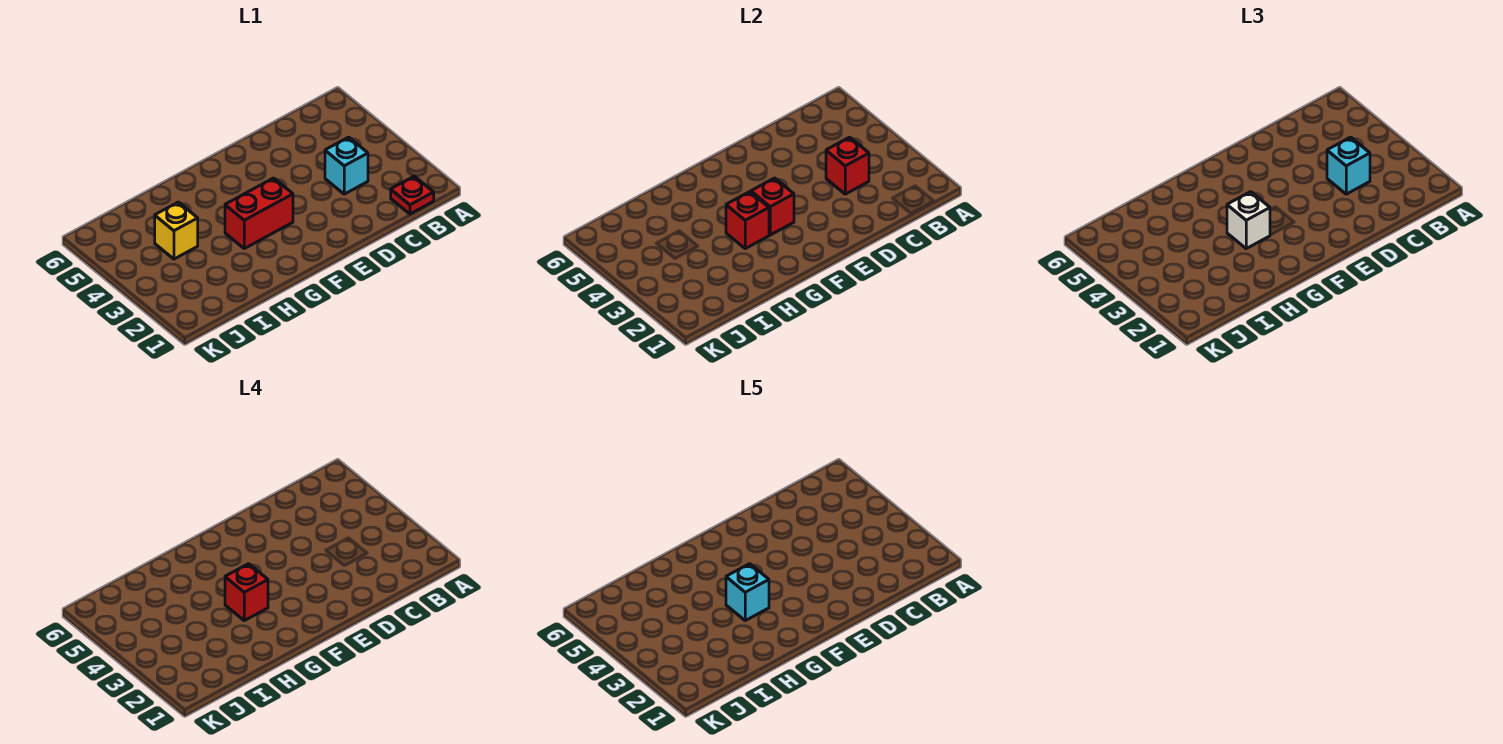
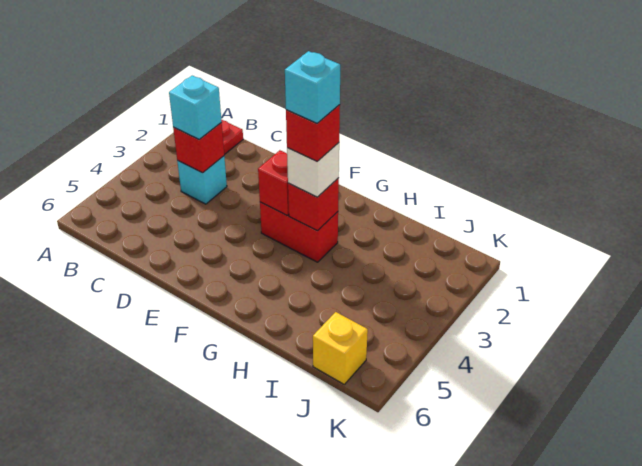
yellow 1x1 brick [155,202,198,259] -> yellow 1x1 brick moved to [313,312,368,384]

